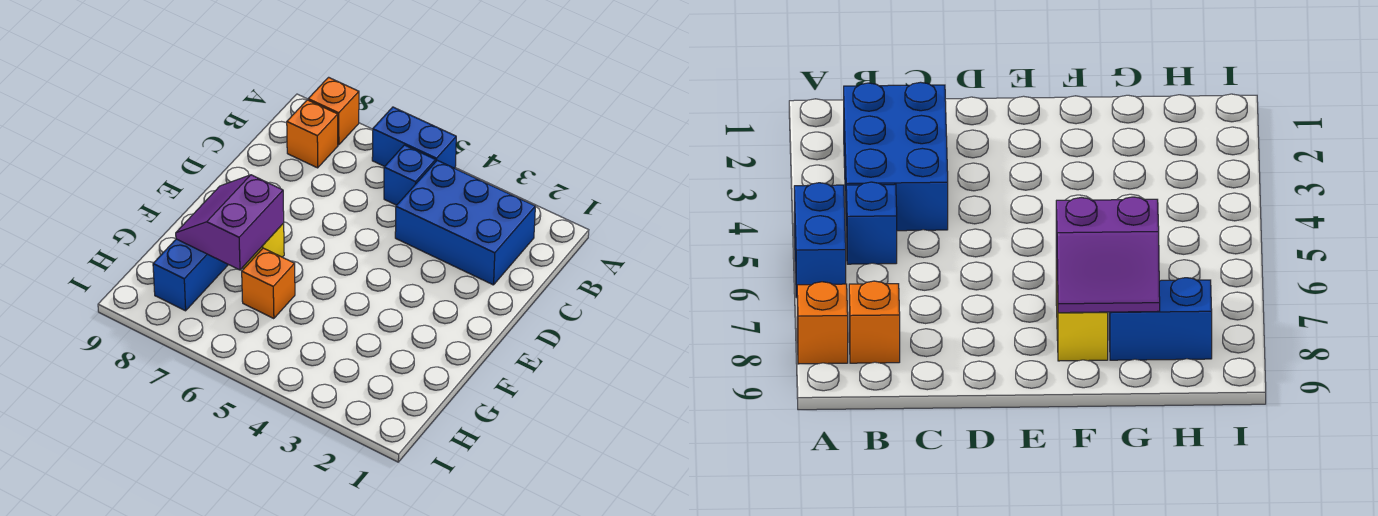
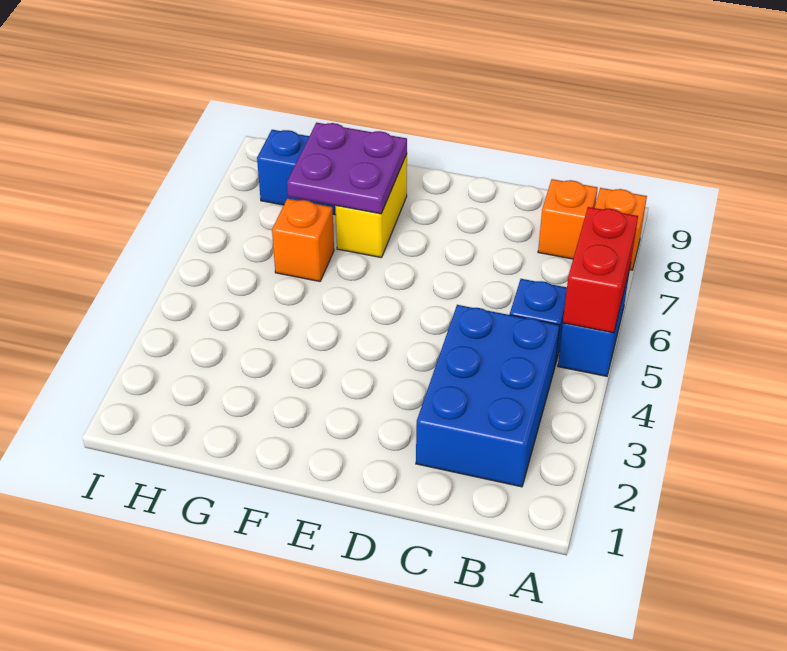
none -> red 1x2 brick [563,207,638,333]
purple 2x2 slope [176,175,284,270] -> purple 2x2 plate [287,123,407,214]

